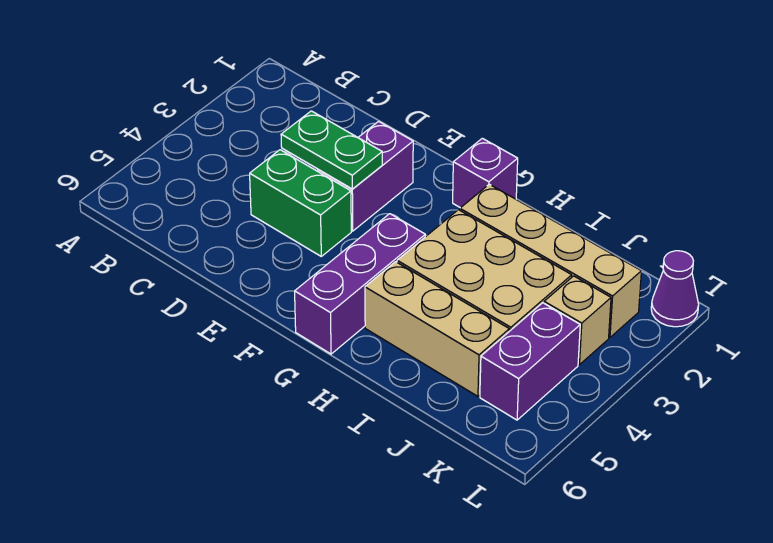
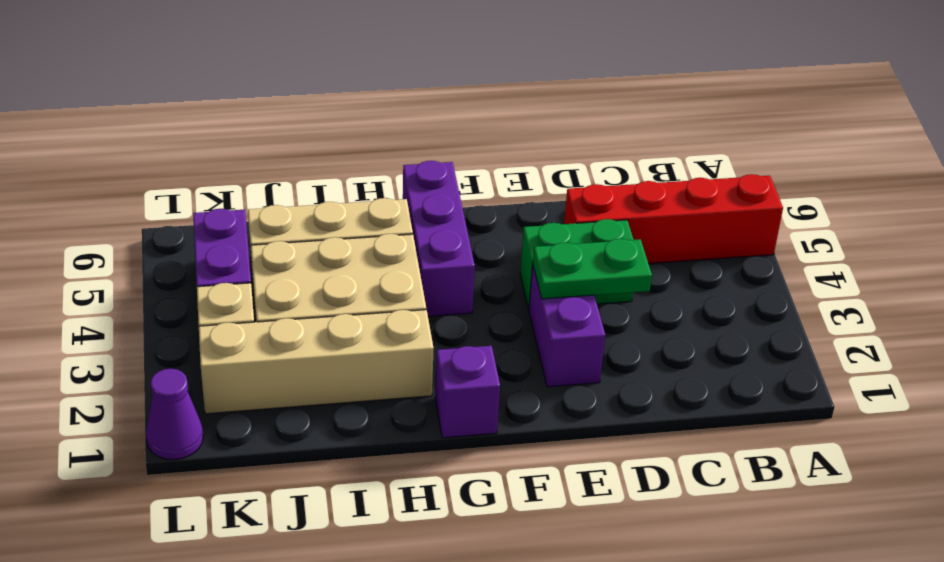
none -> red 1x4 brick [564,174,783,264]

